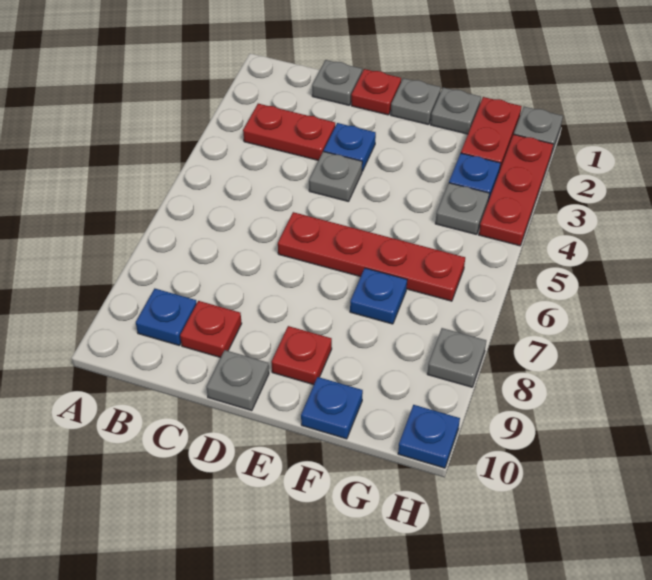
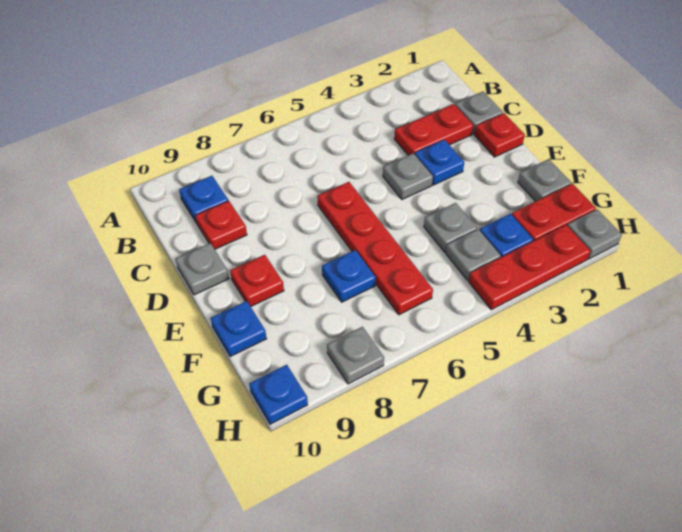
red 1x2 plate [243,104,335,160] -> red 1x2 plate turned to [394,104,473,155]
grey 1x1 plate [391,78,441,125] -> grey 1x1 plate moved to [424,203,477,252]

